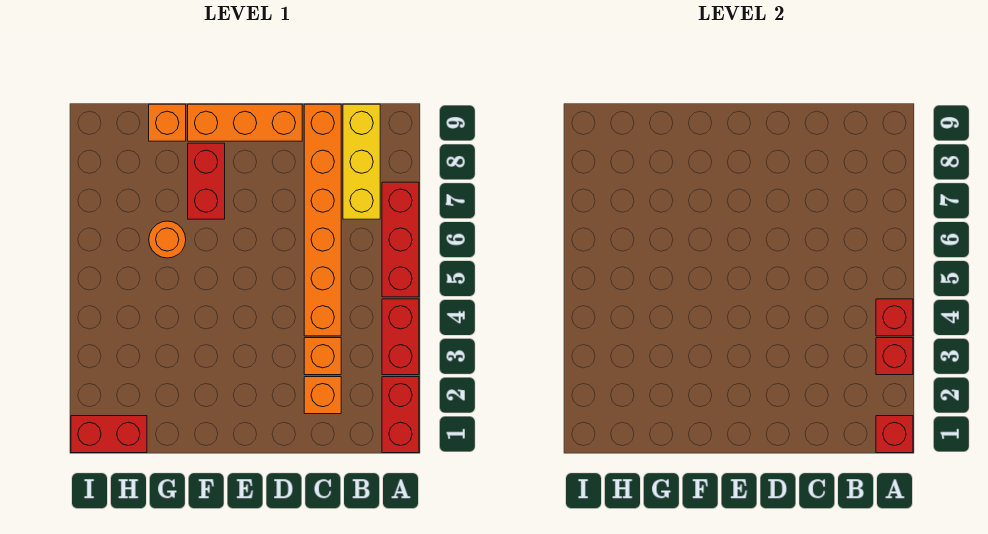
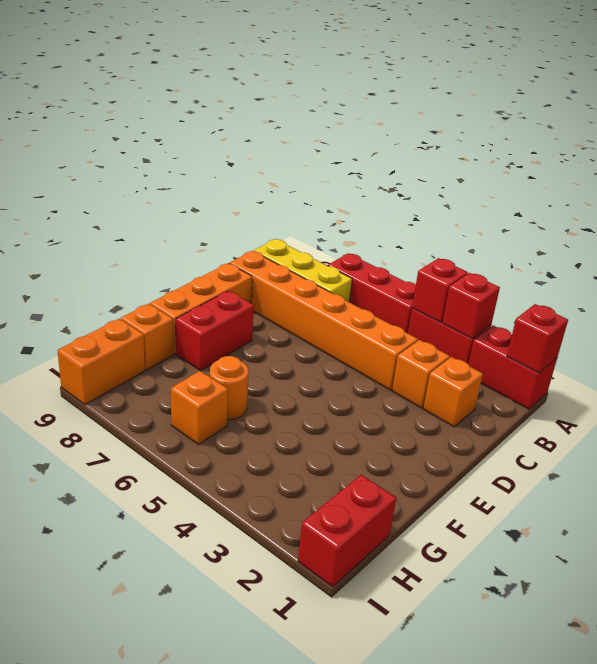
red 1x2 brick [188,143,225,219] -> red 1x2 brick turned to [176,291,254,371]
none -> orange 1x1 brick [171,371,228,444]
none -> orange 1x2 brick [57,319,145,405]

